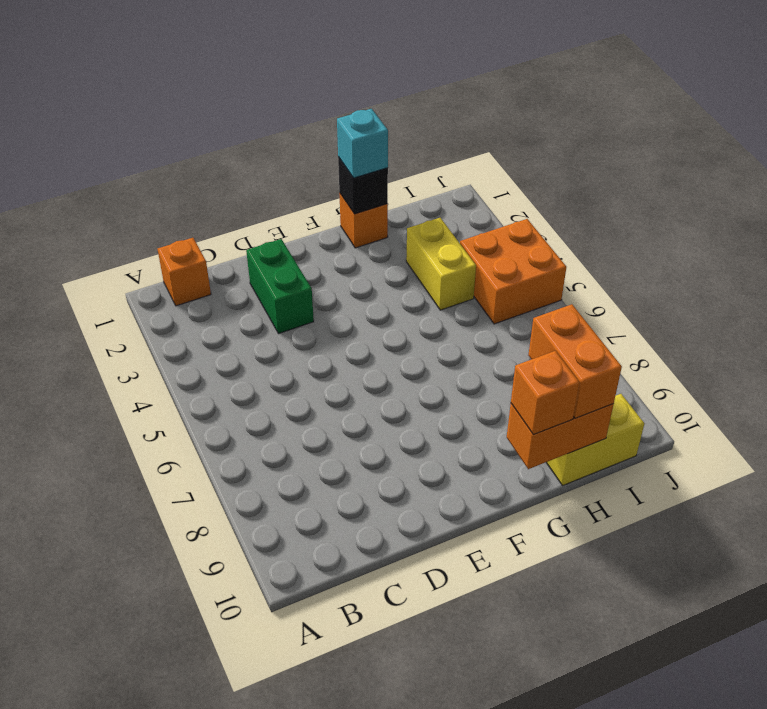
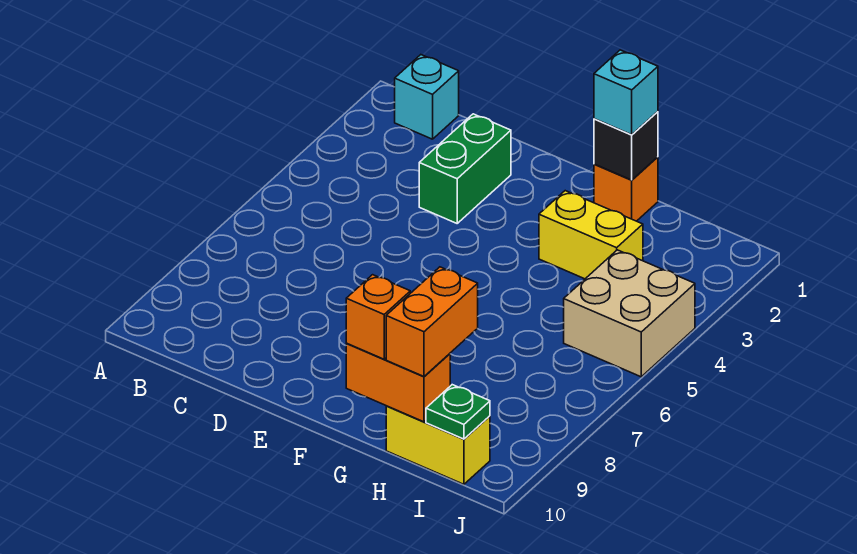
orange 1x1 brick [158,238,211,306] -> cyan 1x1 brick [395,55,459,139]
yellow 1x2 brick [406,218,476,310] -> yellow 1x2 brick turned to [539,191,643,279]
orange 2x2 brick [460,219,566,324] -> tan 2x2 brick [564,250,695,377]
none -> green 1x1 plate [426,385,490,439]

